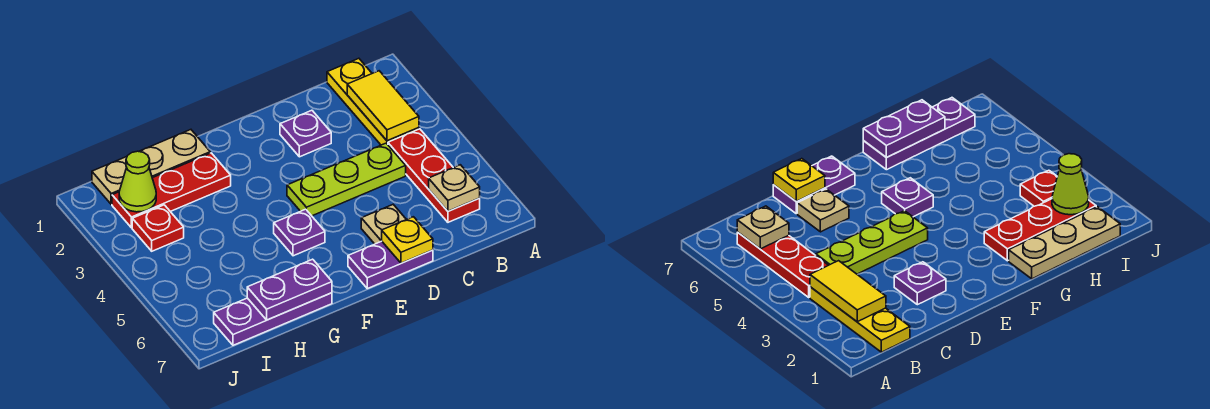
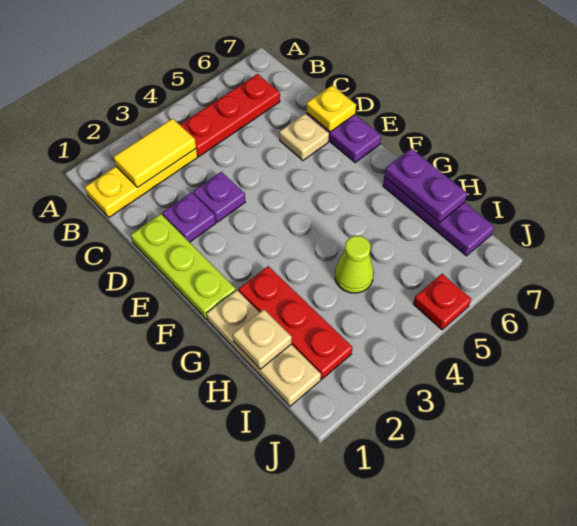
tan 1x1 plate [429,165,480,211] -> tan 1x1 plate moved to [233,309,292,369]
lime 1x3 plate [287,143,406,216] -> lime 1x3 plate moved to [131,214,236,319]
purple 1x1 plate [274,209,325,256] -> purple 1x1 plate moved to [193,172,245,222]
lime 1x1 cone [119,151,156,212] -> lime 1x1 cone moved to [335,236,374,293]
red 1x1 plate [132,205,184,251] -> red 1x1 plate moved to [413,274,471,330]

